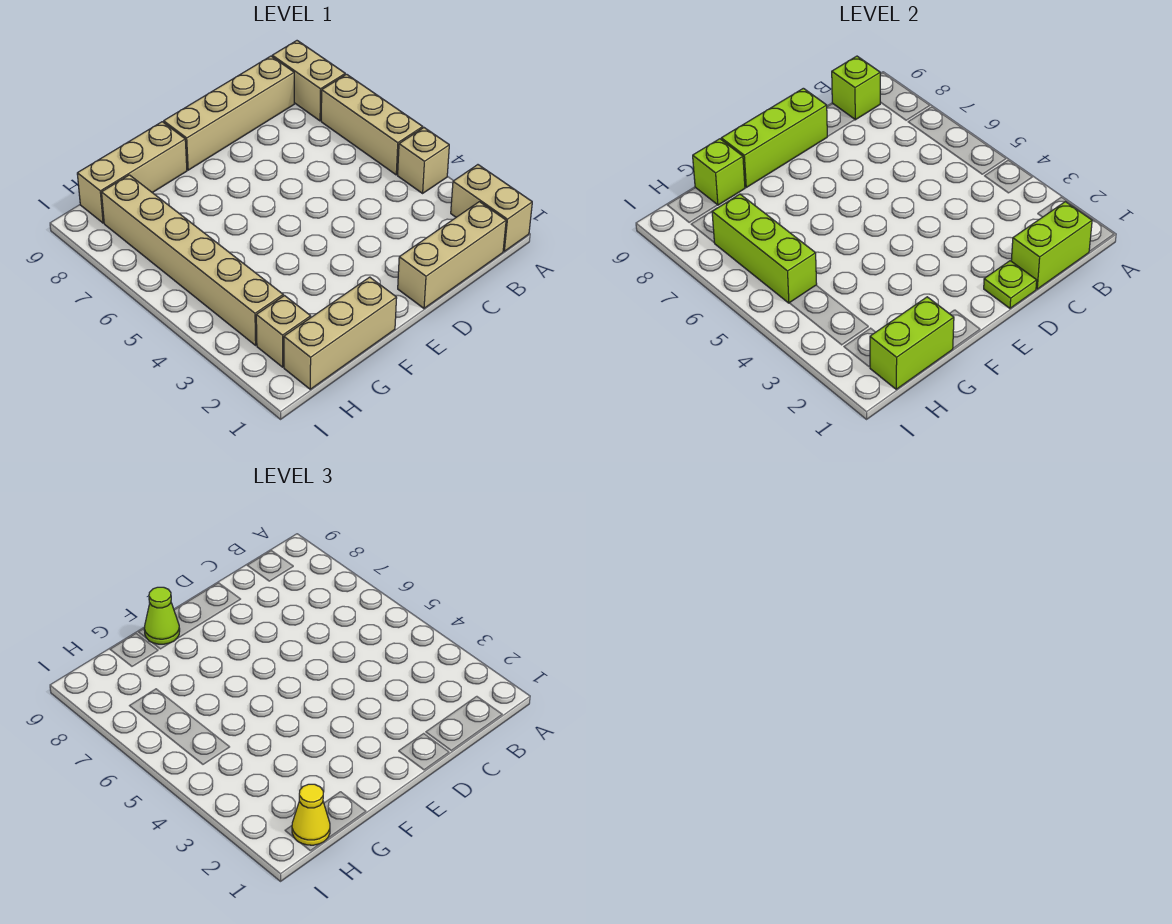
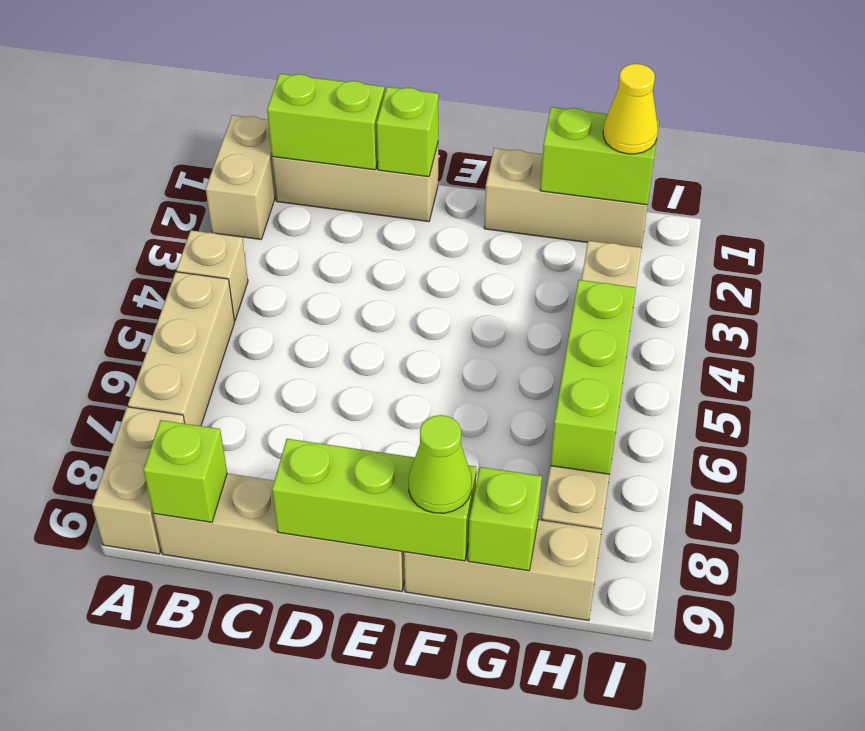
lime 1x1 plate [984,261,1037,308] -> lime 1x1 brick [377,87,438,177]
tan 1x1 brick [256,296,311,367] -> none

